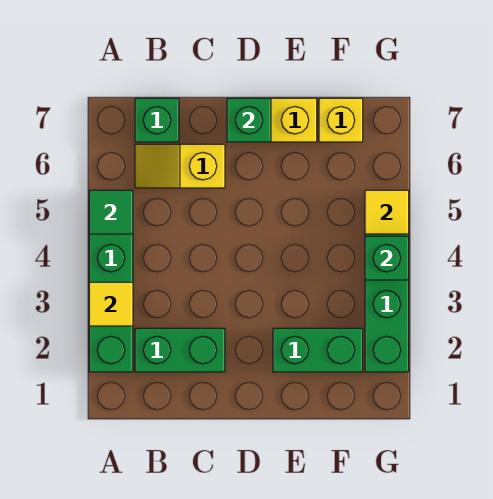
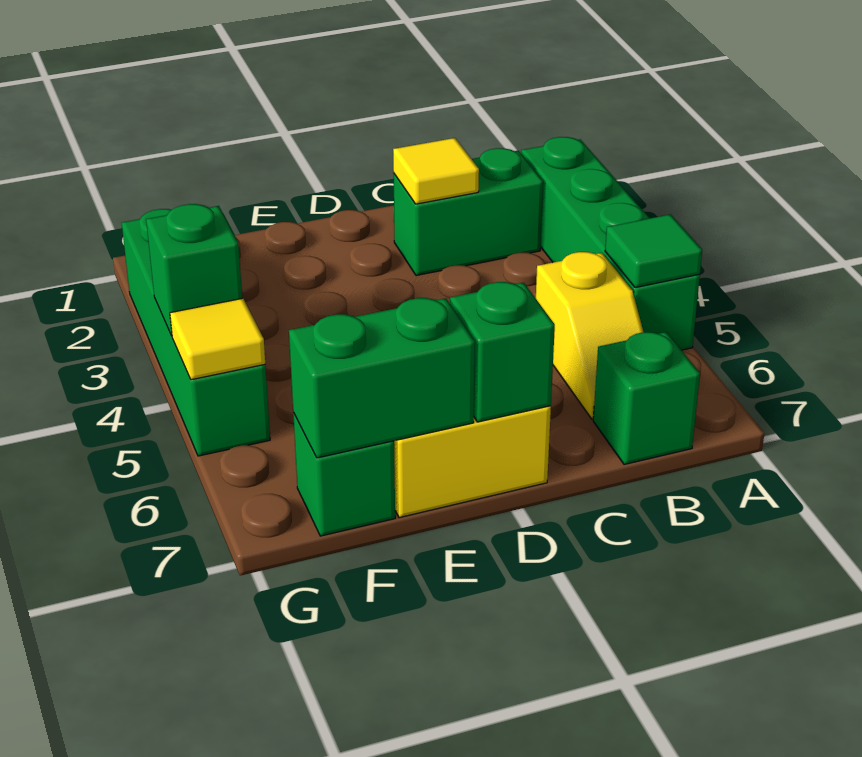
yellow 1x1 tile [89,282,133,326] -> yellow 1x1 tile moved to [393,138,479,204]
yellow 1x2 slope [135,144,225,188] -> yellow 1x2 slope turned to [536,252,643,419]
green 1x2 brick [273,328,363,372] -> green 1x2 brick moved to [289,298,475,458]
yellow 1x1 brick [319,98,363,142] -> green 1x1 brick [293,412,395,536]

